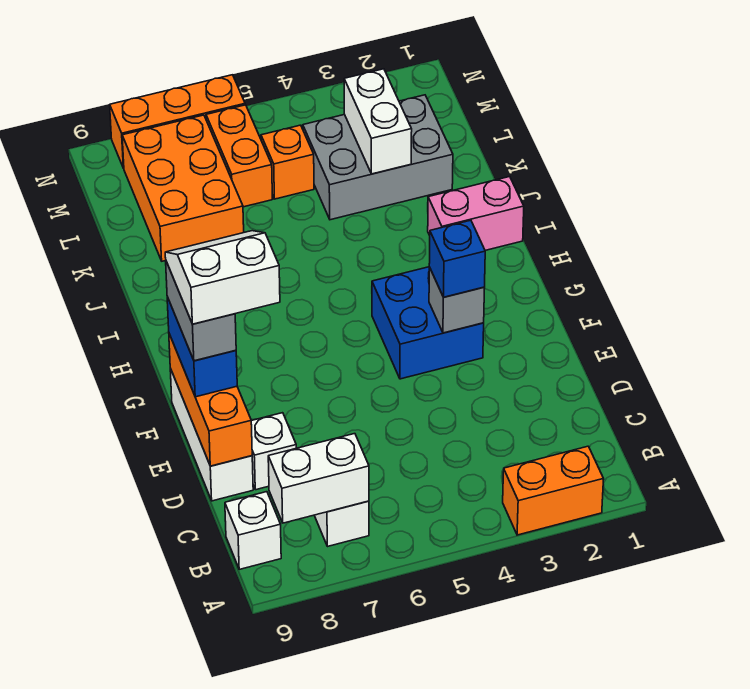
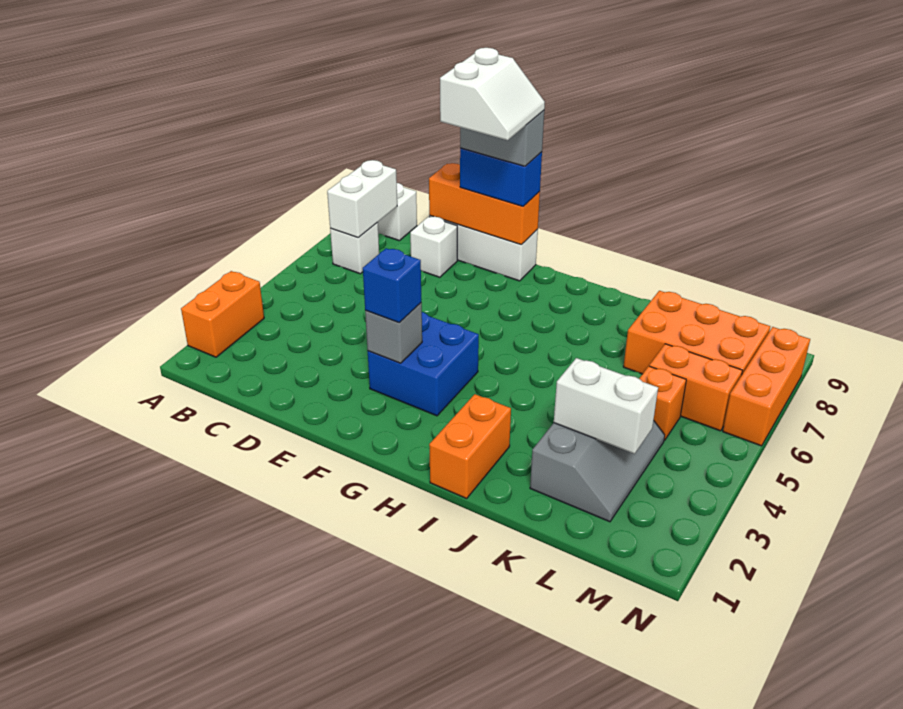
pink 1x2 brick [428,177,524,250] -> orange 1x2 brick [429,394,511,498]
grey 2x3 brick [303,95,453,220] -> grey 2x3 slope [530,420,665,522]

